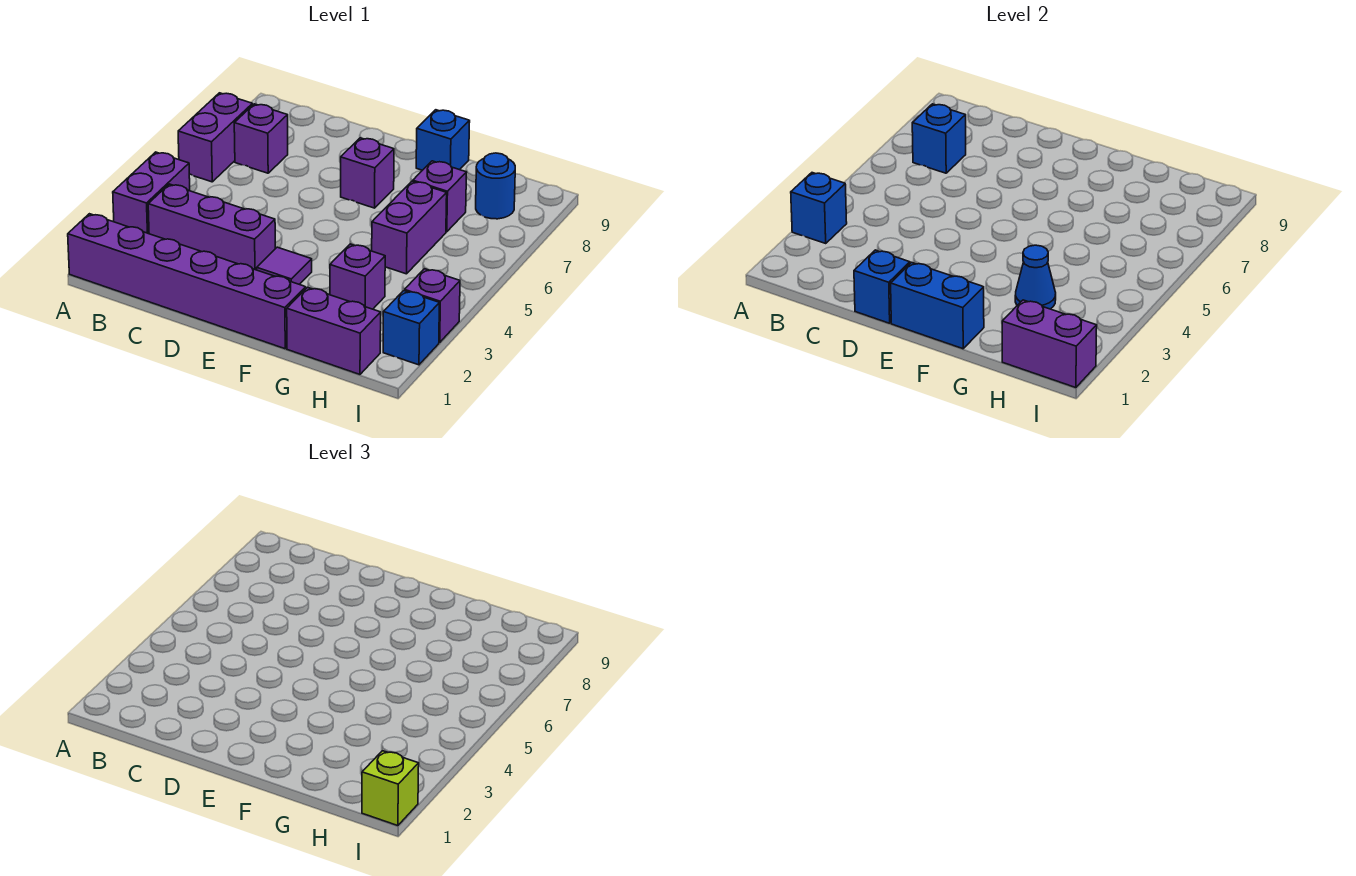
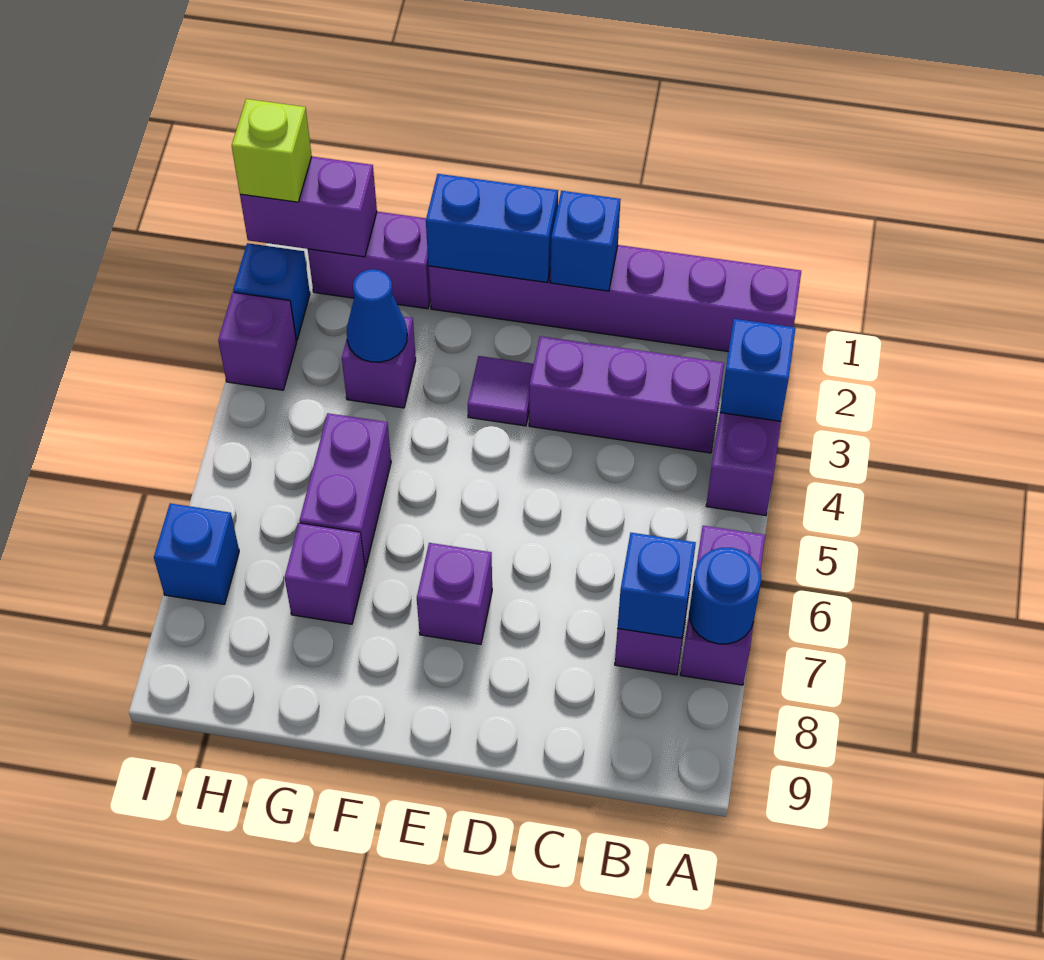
blue 1x1 brick [416,110,470,170] -> blue 1x1 brick moved to [154,503,239,605]
blue 1x1 round brick [476,153,515,219] -> blue 1x1 round brick moved to [690,548,761,644]

